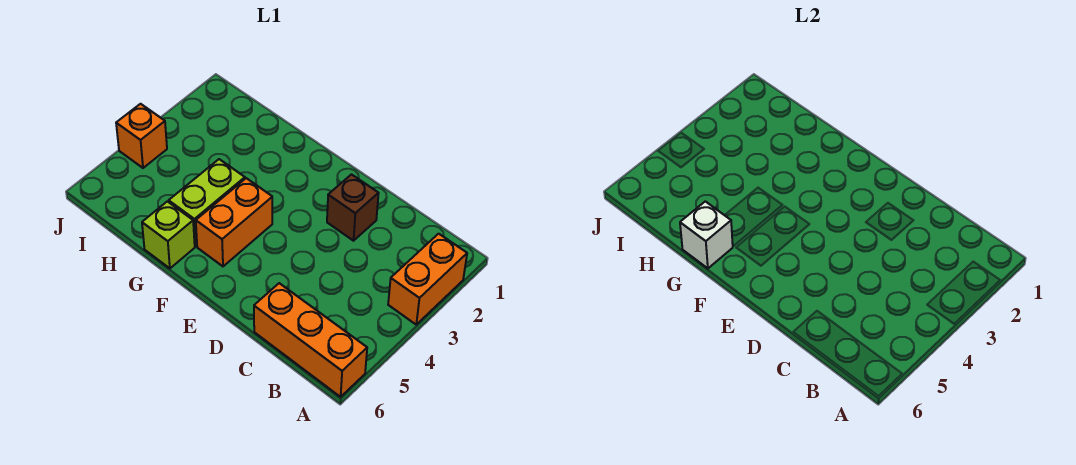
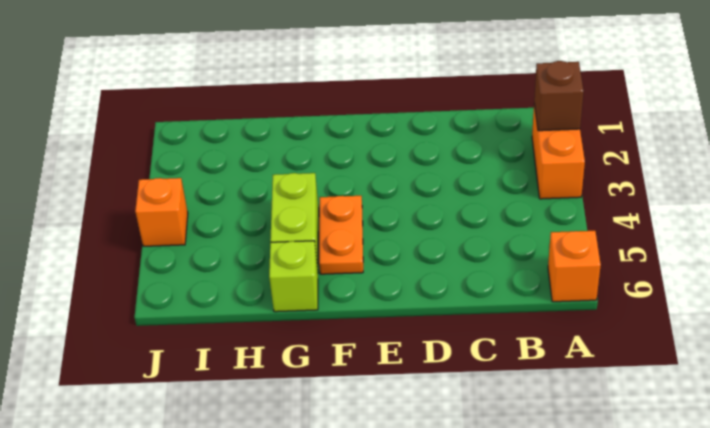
orange 1x3 brick [254,283,367,397] -> orange 1x1 brick [548,231,601,302]
brown 1x1 brick [327,175,379,241] -> brown 1x1 brick moved to [534,61,584,131]
orange 1x2 brick [196,178,272,266] -> orange 1x2 plate [319,196,363,274]
white 1x1 brick [680,201,733,268] -> none

